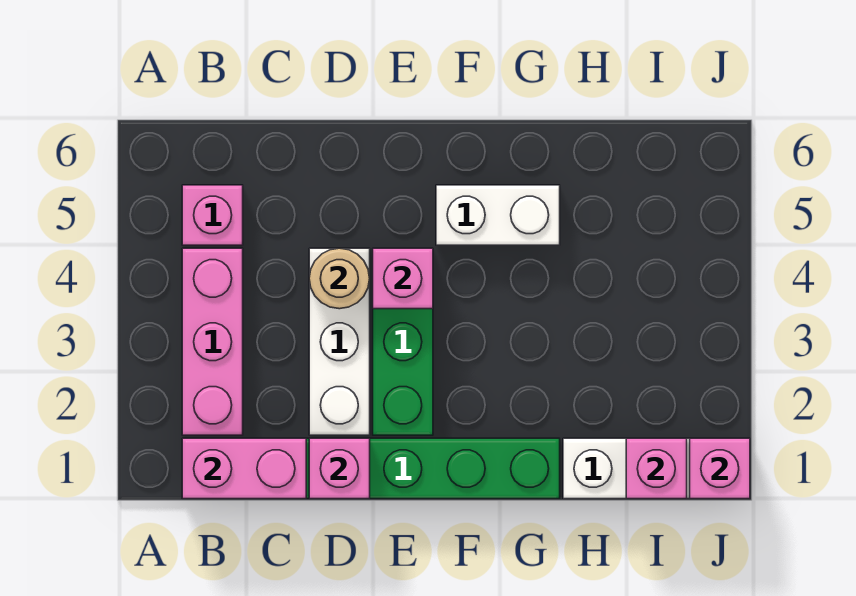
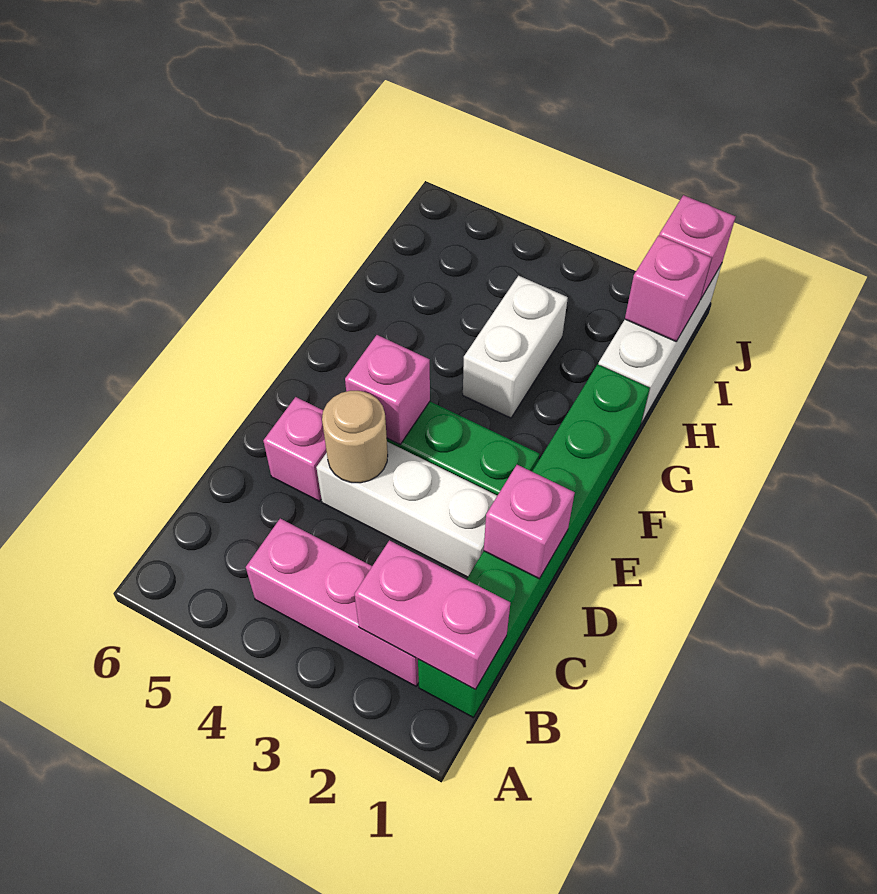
pink 1x2 brick [182,438,306,499] -> pink 1x2 brick turned to [355,540,510,690]
pink 1x1 brick [182,185,243,245] -> pink 1x1 brick moved to [263,397,327,501]
white 1x2 brick [436,185,560,245] -> white 1x2 brick moved to [463,276,568,418]

